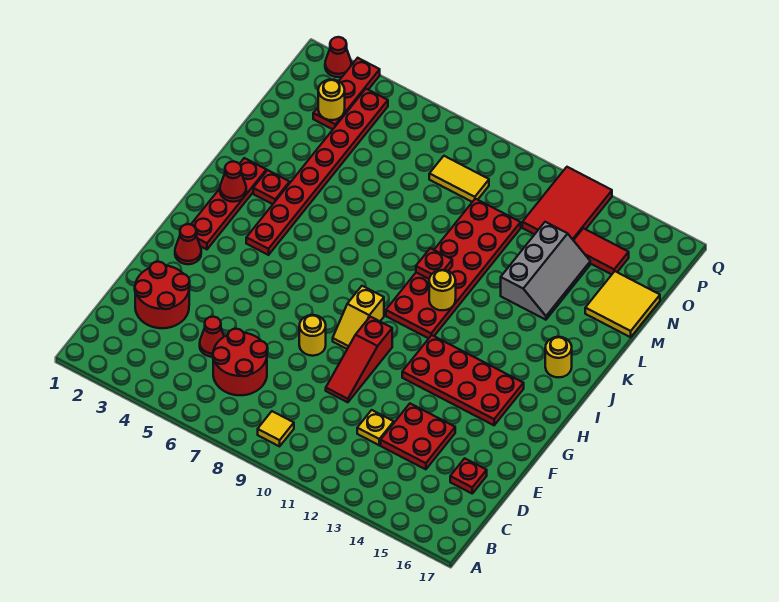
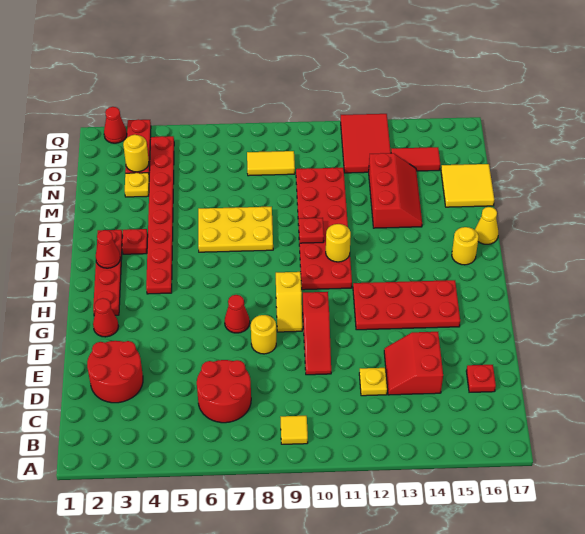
red 1x1 cone [200,317,224,357] -> red 1x1 cone moved to [225,295,250,333]
red 2x2 plate [381,404,455,469] -> red 2x2 slope [384,332,443,395]
none -> yellow 2x3 plate [198,207,273,252]
none -> yellow 1x1 cone [475,207,498,244]
grey 2x3 slope [501,222,590,320] -> red 2x3 slope [369,153,422,228]
none -> yellow 1x1 plate [125,173,149,197]

